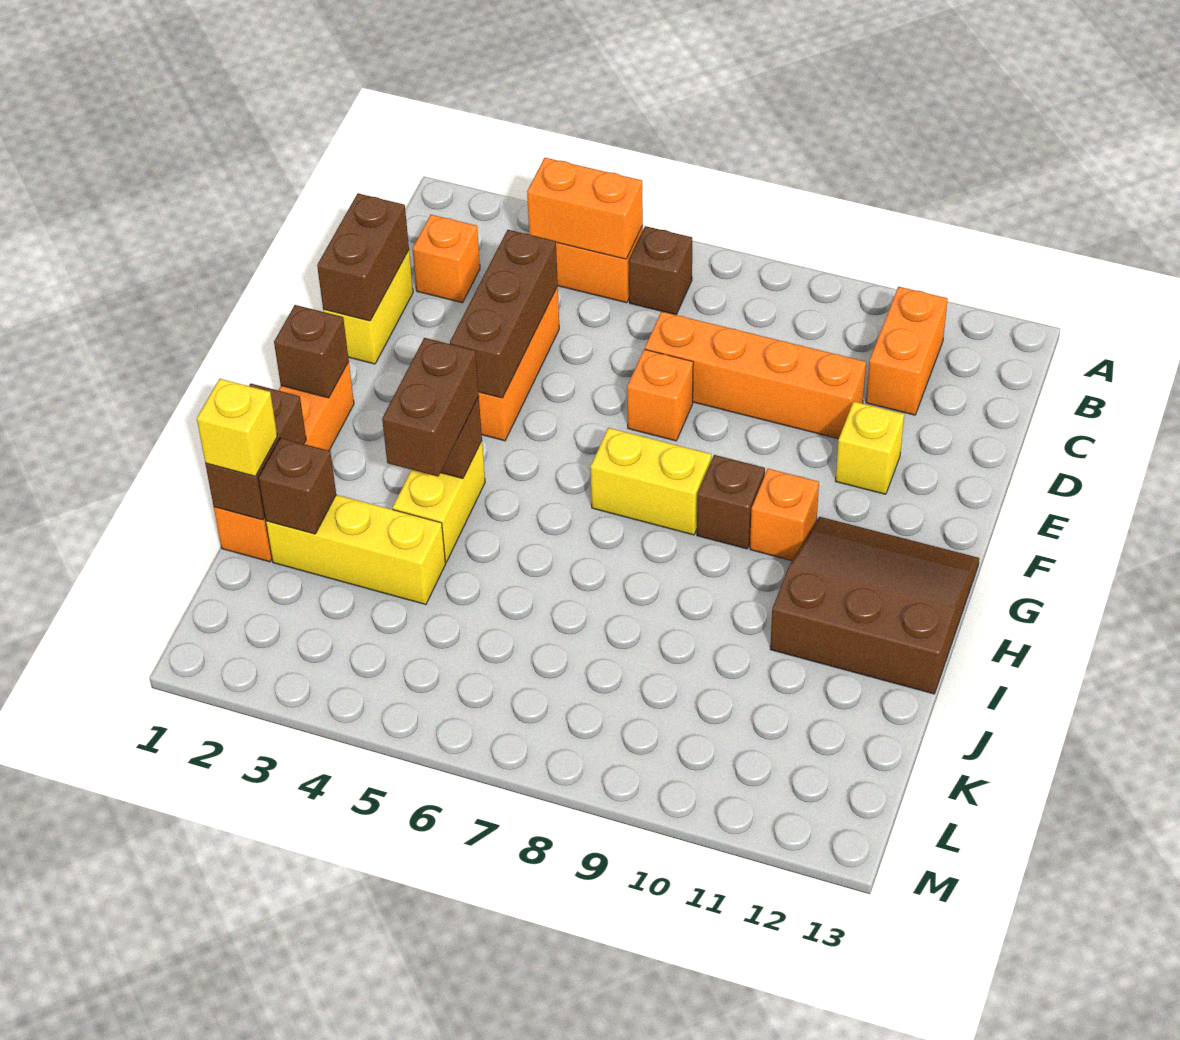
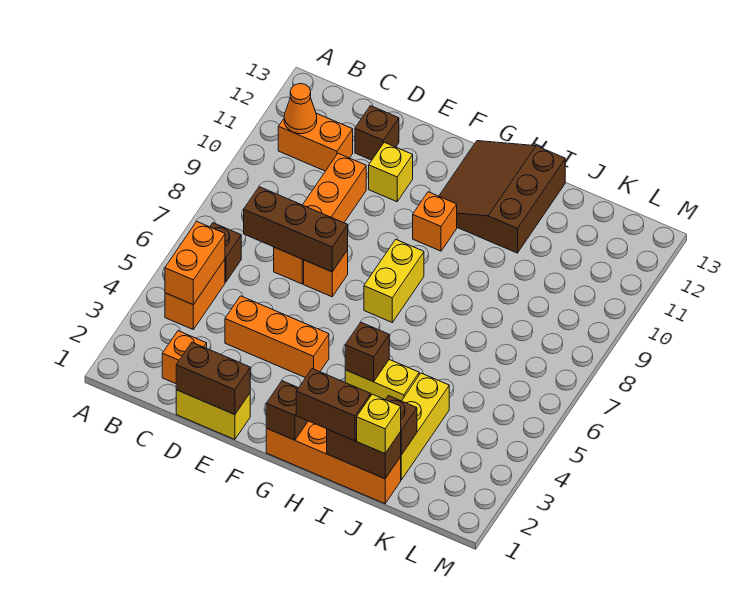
none -> orange 1x1 cone [284,84,317,134]
brown 1x3 brick [450,230,558,398] -> brown 1x3 brick moved to [244,187,348,272]
brown 1x1 brick [697,455,765,549] -> brown 1x1 brick moved to [355,106,399,160]
brown 1x2 brick [382,338,479,476] -> brown 1x2 brick moved to [296,369,371,441]

